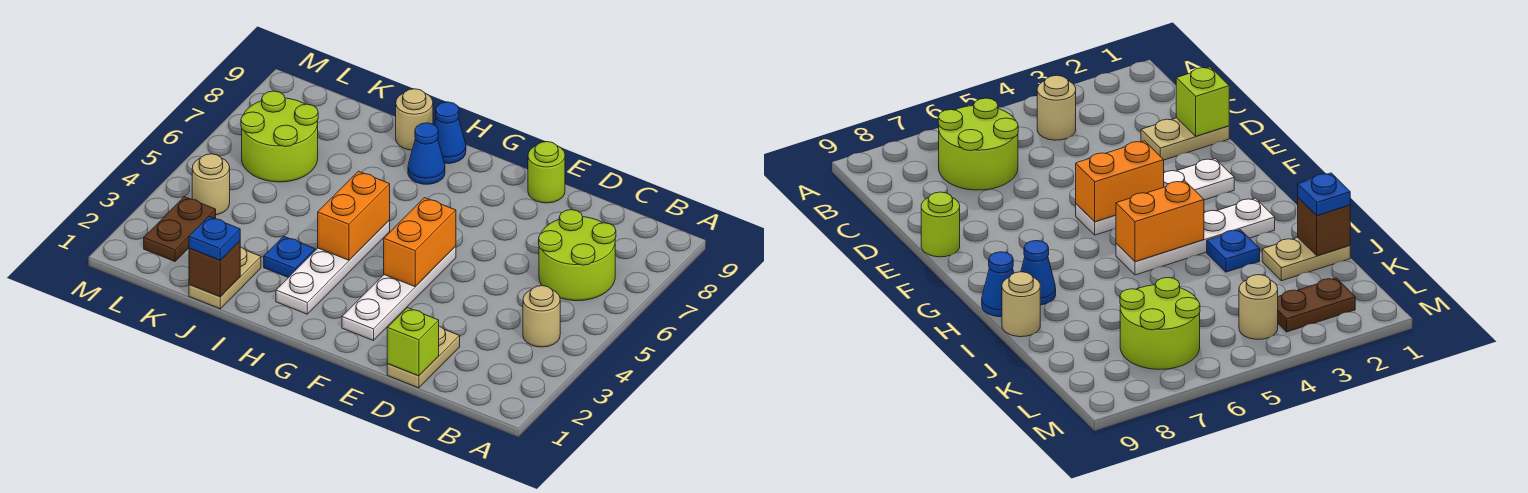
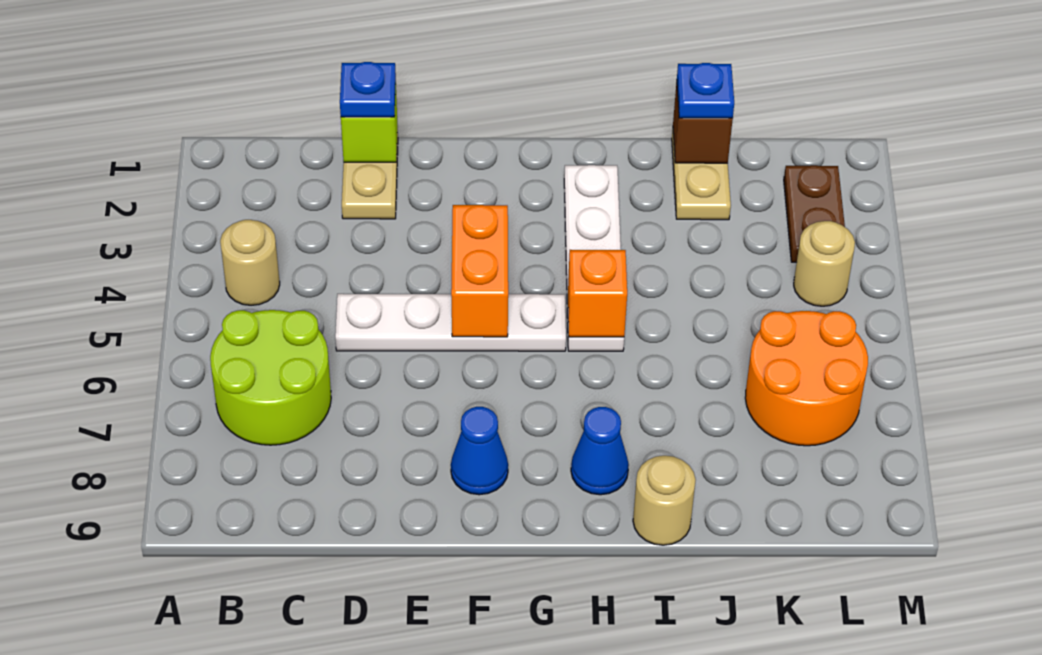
lime 1x1 round brick [528,142,565,203] -> none
white 1x4 plate [342,246,456,341] -> white 1x4 plate turned to [335,294,566,351]
orange 1x2 brick [318,171,390,260] -> orange 1x1 brick [568,250,627,337]
blue 1x1 cone [434,102,466,164] -> blue 1x1 cone moved to [451,407,508,495]
blue 1x1 plate [264,236,315,278] -> blue 1x1 plate moved to [340,62,396,117]
lime 2x2 round brick [241,91,318,182] -> orange 2x2 round brick [745,311,868,446]

